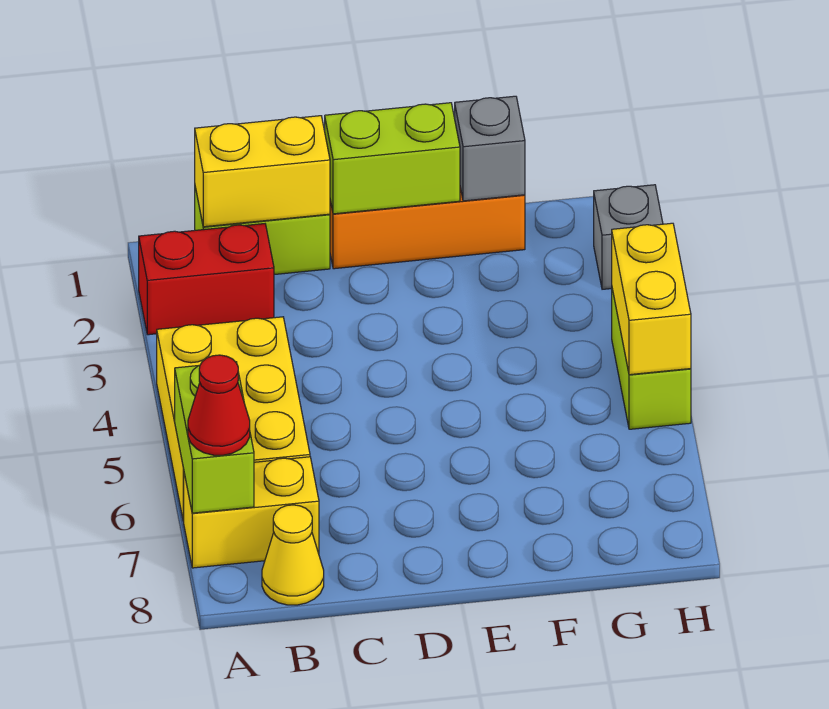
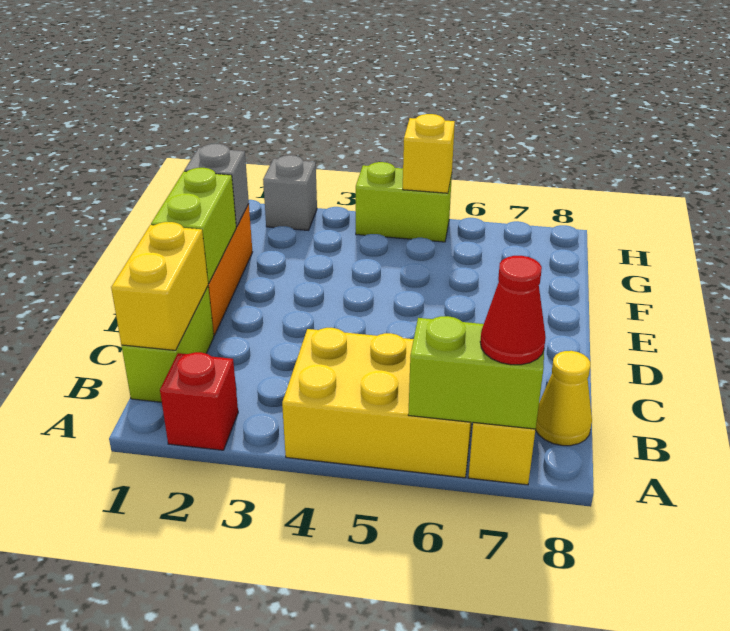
red 1x2 brick [139,224,274,335] -> red 1x1 brick [160,352,238,450]
yellow 1x2 brick [612,223,691,375] -> yellow 1x1 brick [403,114,455,193]

